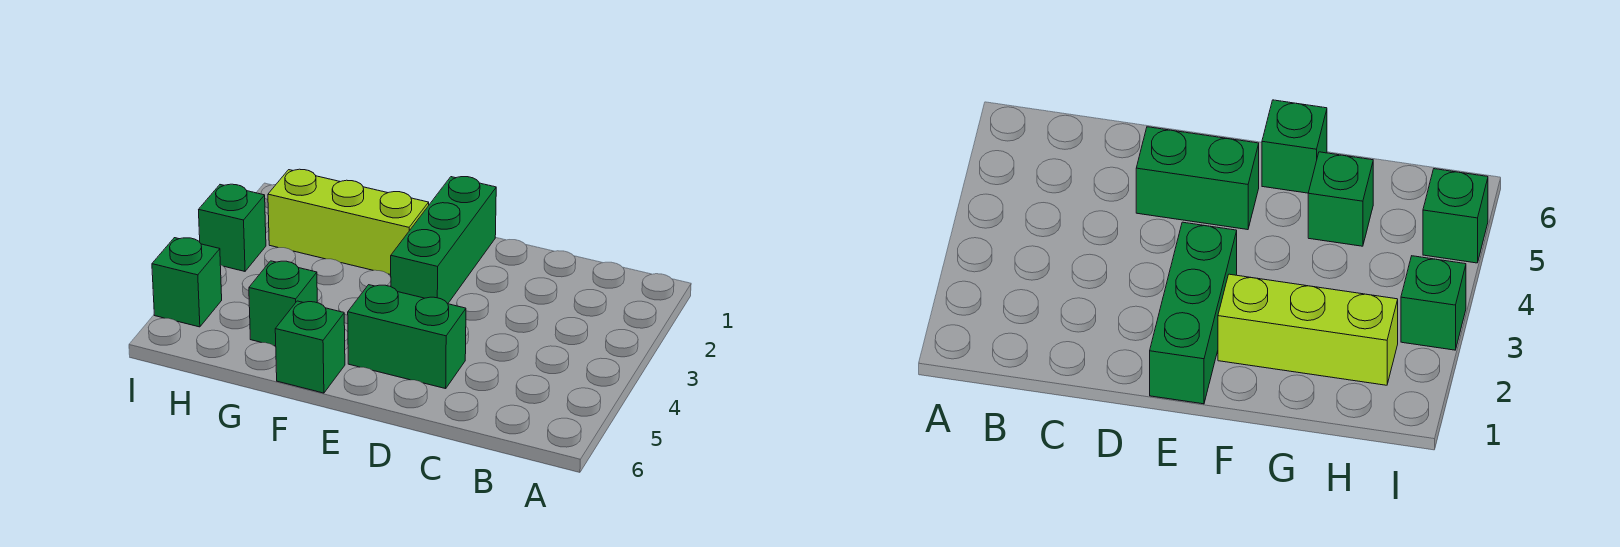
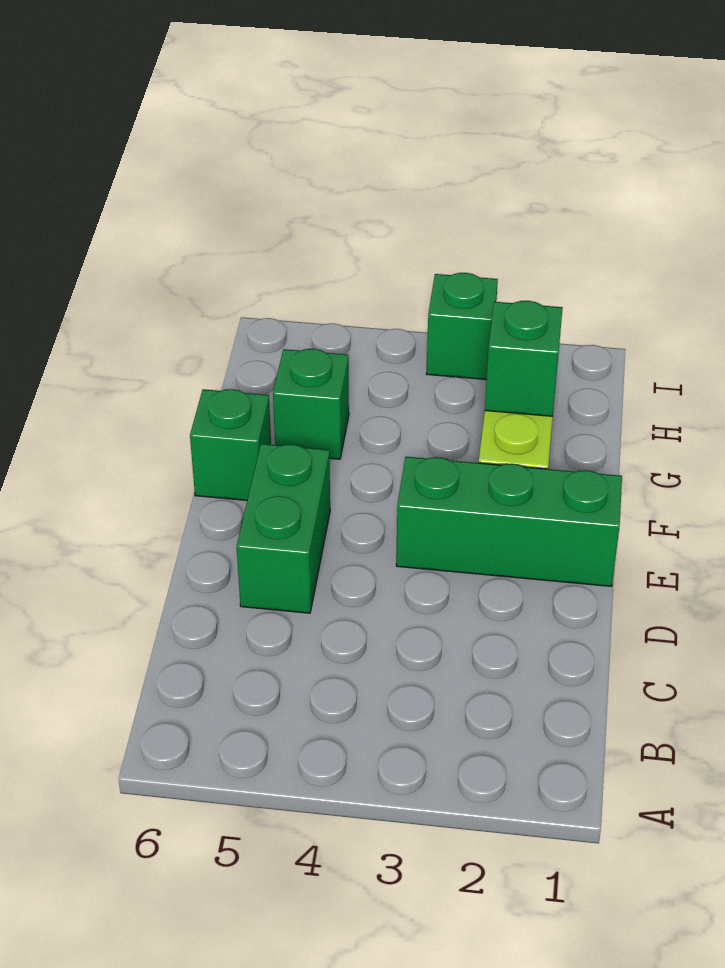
green 1x1 brick [152,238,222,327] -> green 1x1 brick moved to [485,301,563,416]

